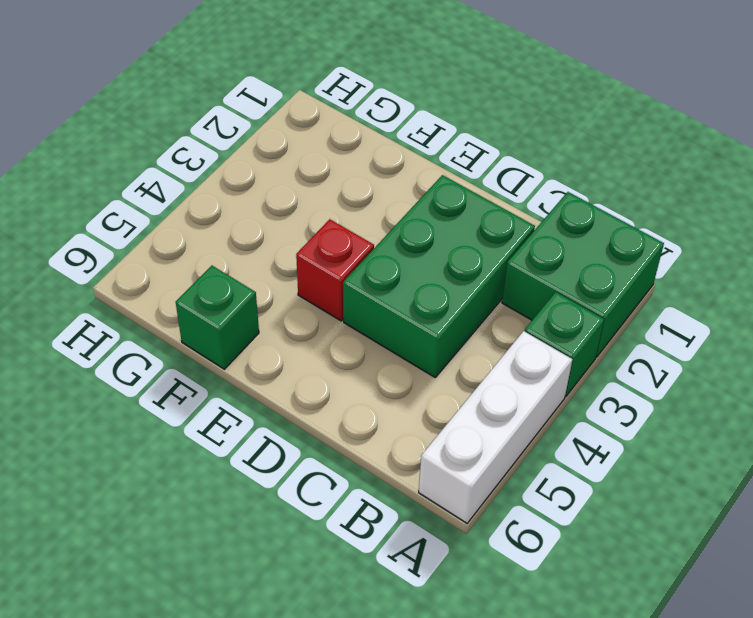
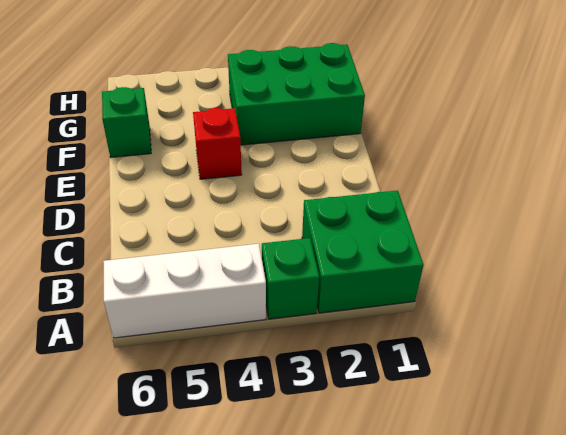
green 2x3 brick [343,175,535,377] -> green 2x3 brick moved to [228,43,365,145]

